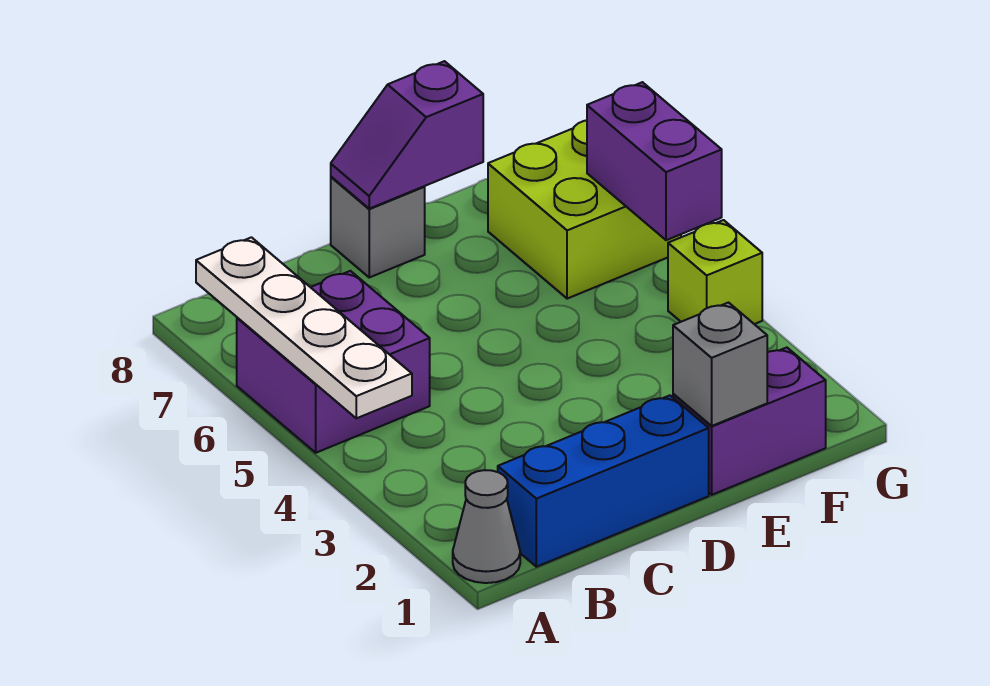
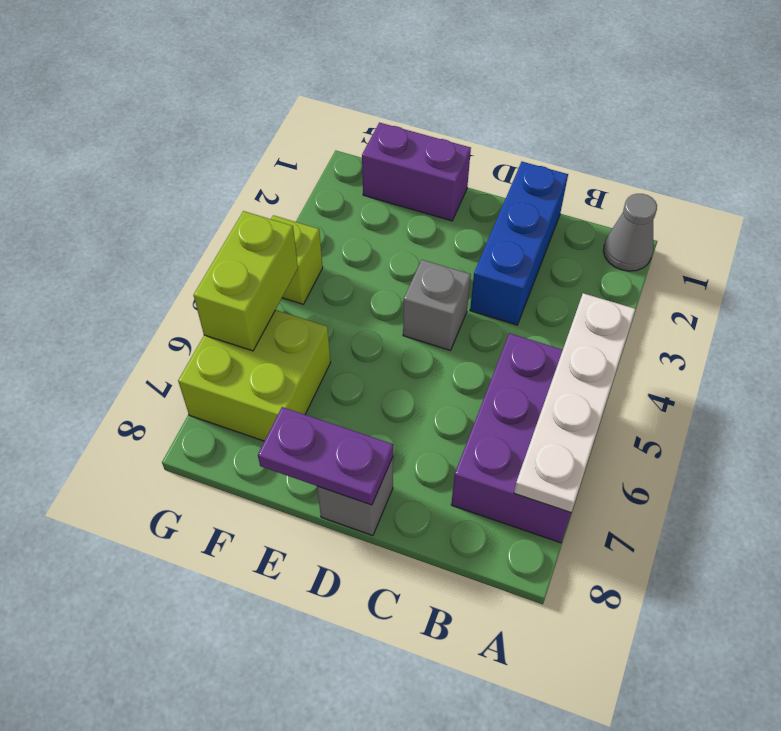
purple 2x2 brick [237,271,430,453] -> purple 2x3 brick [451,333,571,543]
blue 1x3 brick [498,395,709,567] -> blue 1x3 brick turned to [470,162,568,325]
purple 1x2 slope [331,61,483,209] -> purple 1x2 plate [258,407,393,505]
grey 1x1 brick [673,303,767,426] -> grey 1x1 brick moved to [403,260,471,351]
purple 1x2 brick [587,82,722,240] -> lime 1x2 brick [194,211,298,351]

